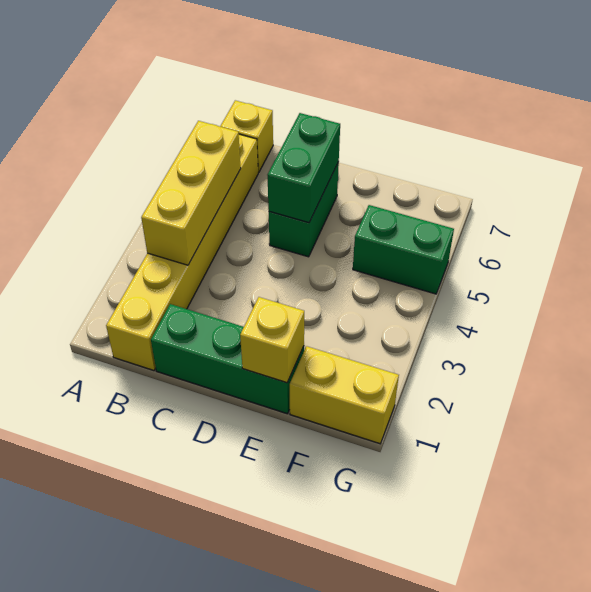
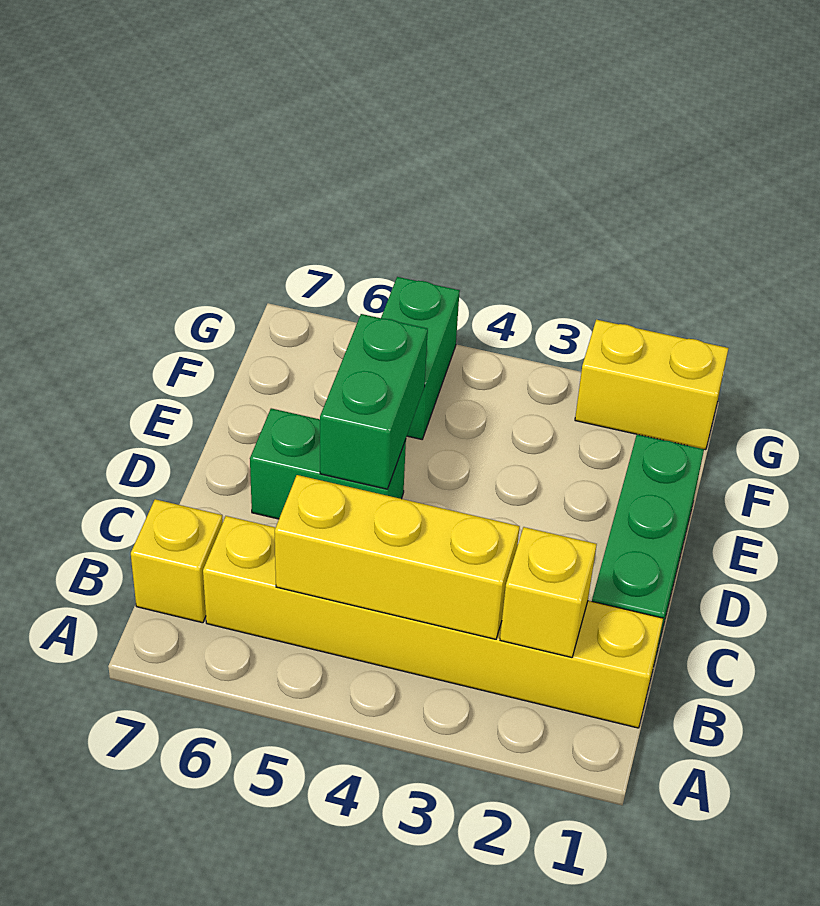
green 1x2 brick [268,113,340,223] -> green 1x2 brick turned to [320,314,428,489]
yellow 1x1 brick [240,297,304,383] -> yellow 1x1 brick moved to [500,527,597,658]
yellow 1x2 brick [290,346,399,444] -> yellow 1x2 brick turned to [575,320,729,450]

